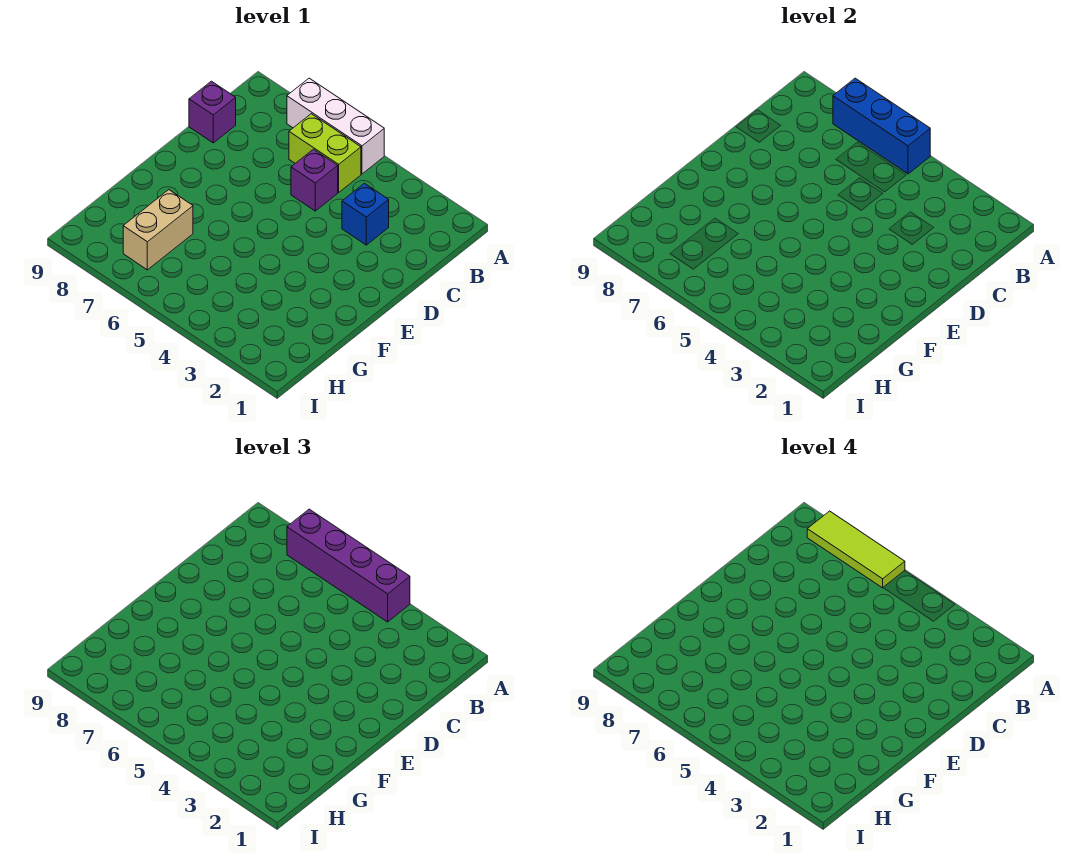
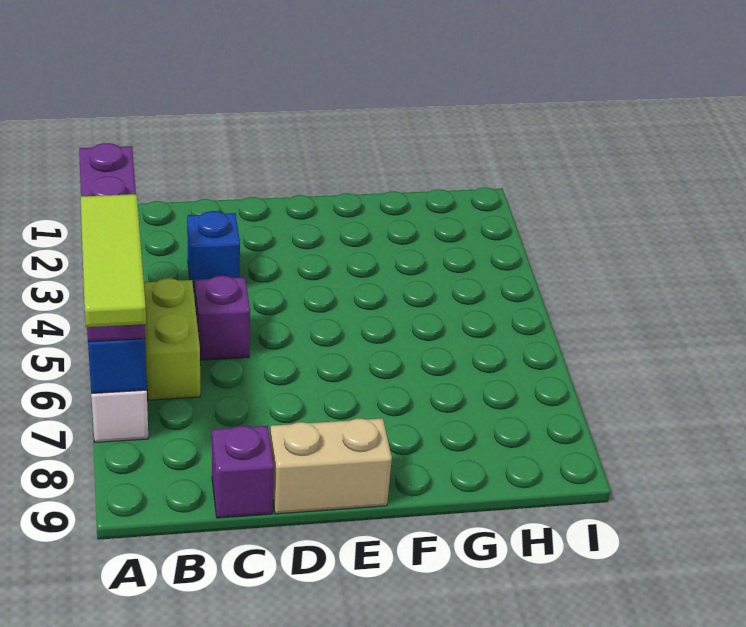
tan 1x2 brick [123,190,193,270] -> tan 1x2 brick moved to [270,418,392,514]

